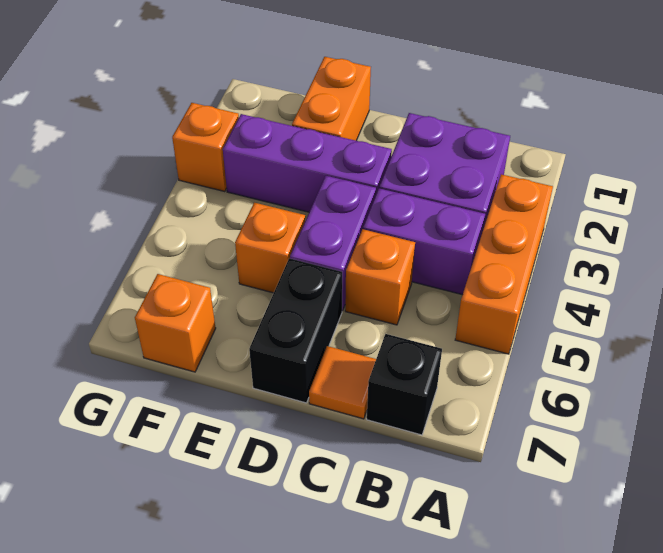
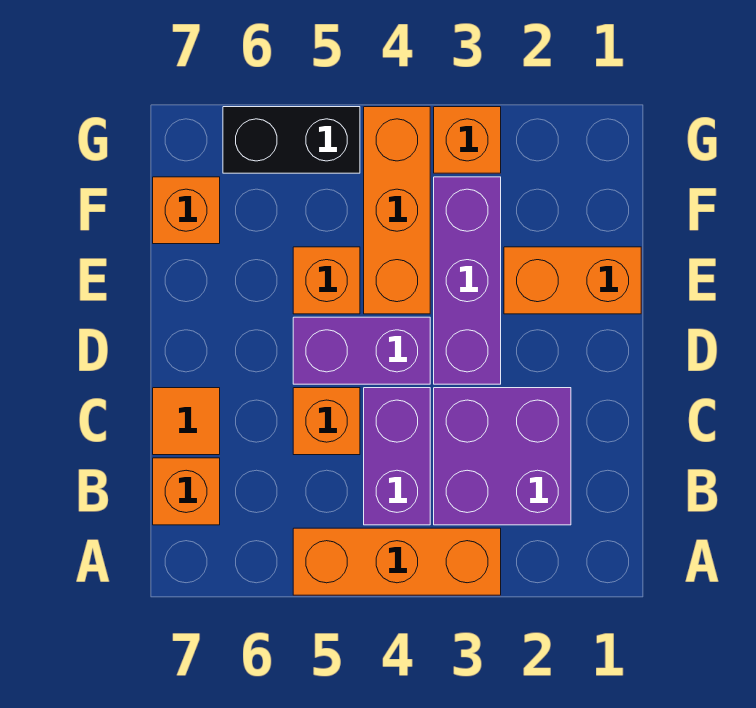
black 1x1 brick [367,334,442,435] -> orange 1x1 brick [153,458,220,525]
black 1x2 brick [249,258,342,403] -> black 1x2 brick moved to [223,107,360,173]
none -> orange 1x3 brick [364,107,430,314]

